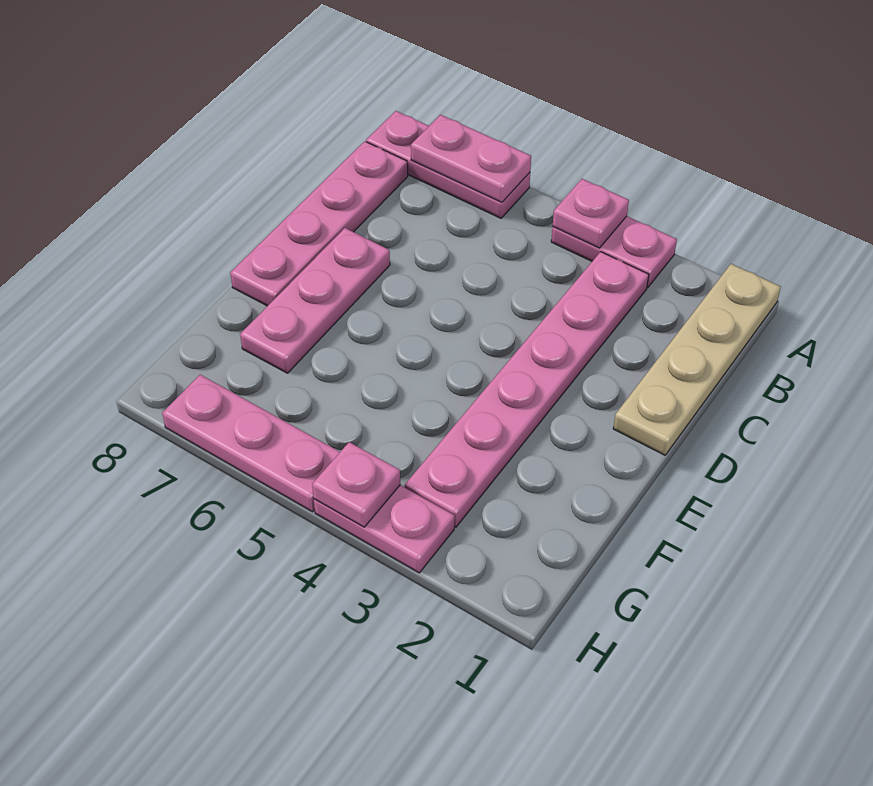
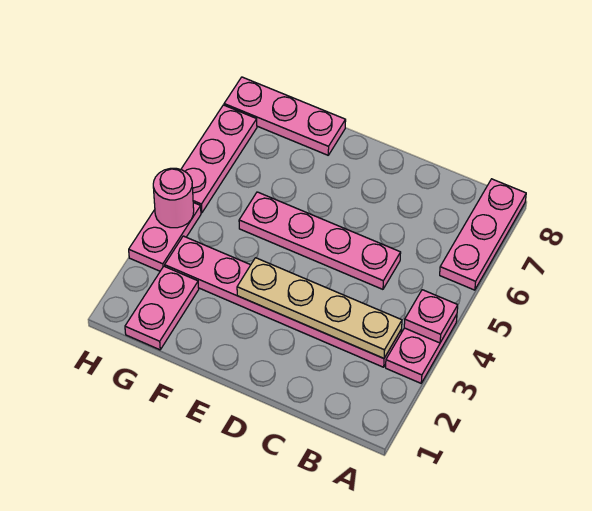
tan 1x4 plate [613,264,781,455] -> tan 1x4 plate moved to [237,258,402,358]
pink 1x2 plate [411,115,531,202] -> pink 1x2 plate moved to [125,266,199,350]
pink 1x4 plate [230,141,408,306] -> pink 1x4 plate moved to [239,192,401,289]
pink 1x3 plate [240,228,390,373] -> pink 1x3 plate moved to [224,77,346,155]
pink 1x1 plate [312,442,400,527] -> pink 1x1 round brick [153,168,194,228]

